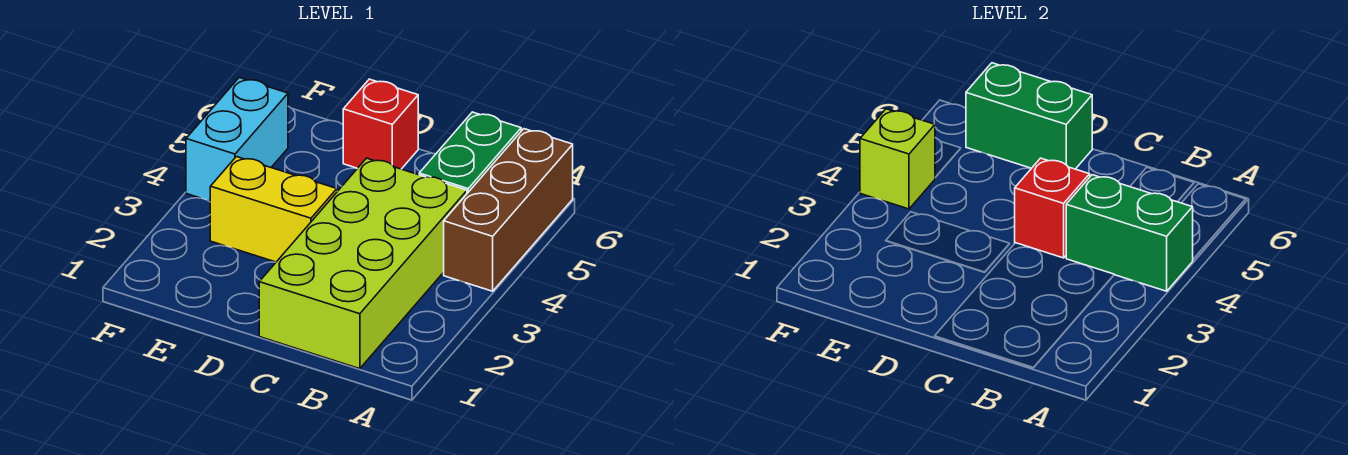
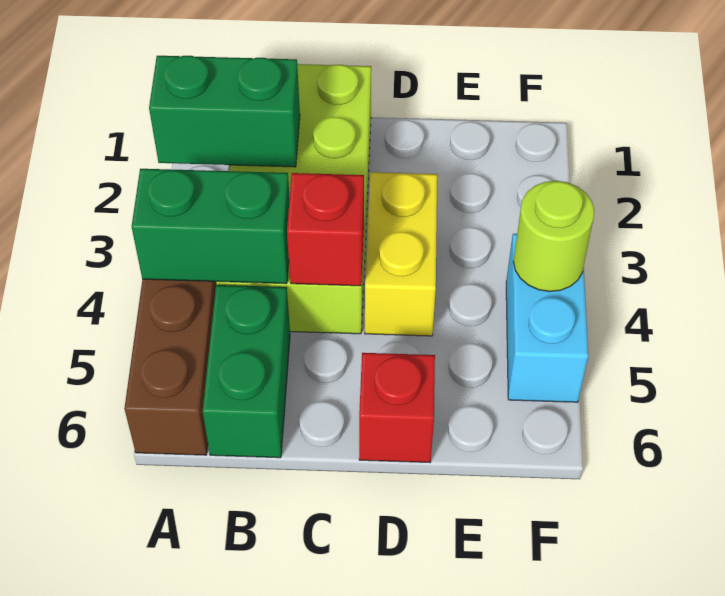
yellow 1x2 brick [210,157,337,262] -> yellow 1x2 brick turned to [365,172,437,336]
green 1x2 brick [966,63,1092,169] -> green 1x2 brick moved to [149,56,300,167]
lime 1x1 brick [860,109,935,209] -> lime 1x1 round brick [513,181,594,292]

